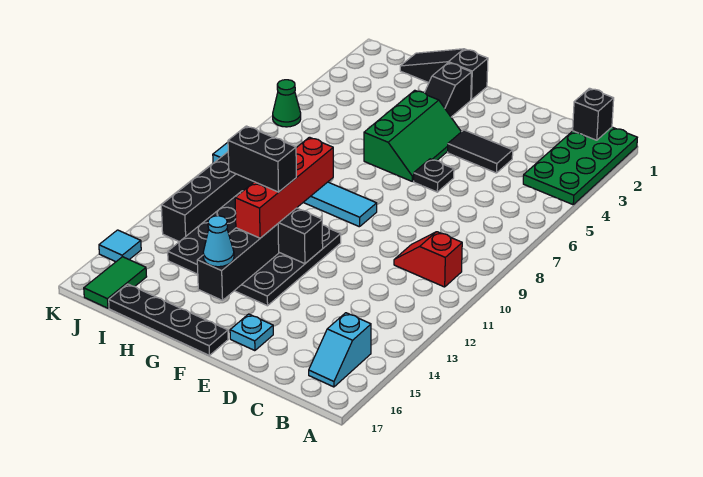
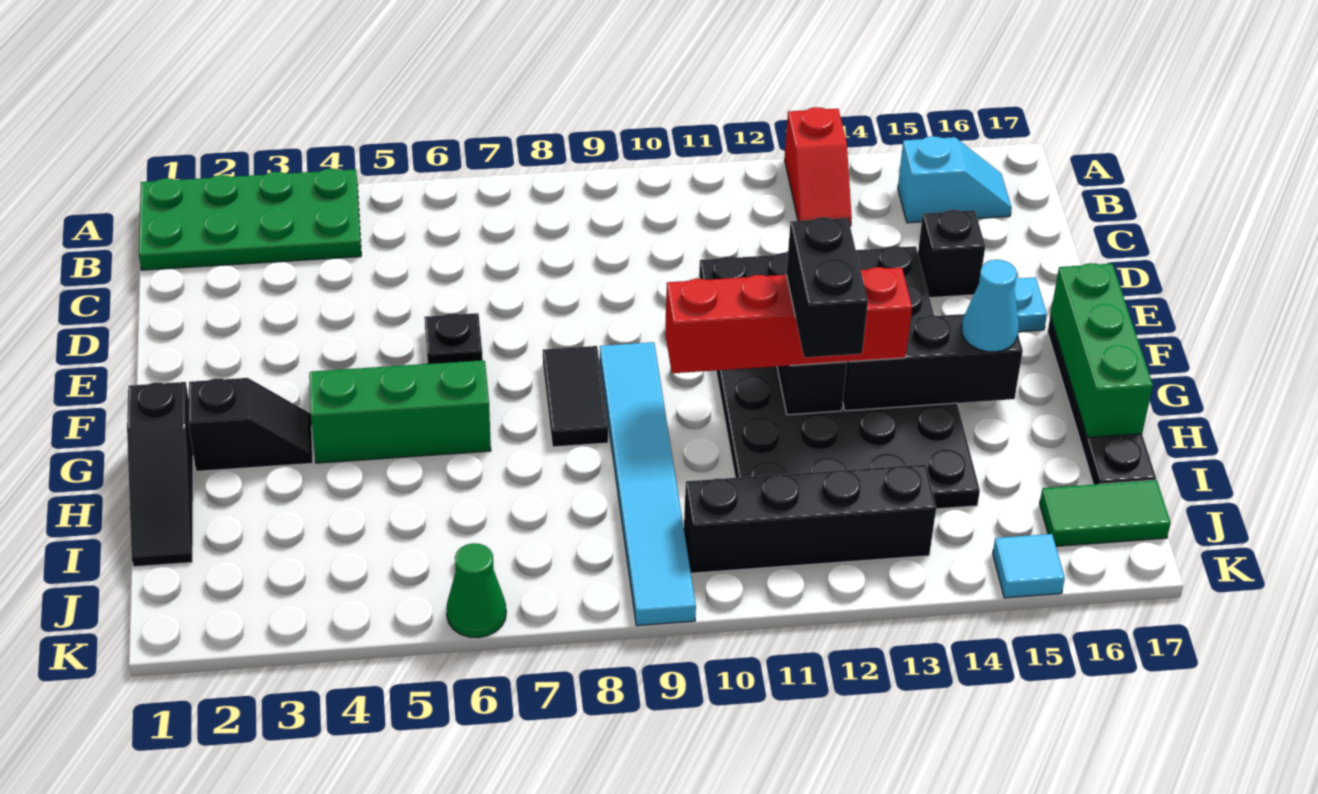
black 1x1 brick [573,88,614,140] -> black 1x1 brick moved to [918,210,985,298]
red 1x2 slope [394,232,462,287] -> red 1x2 slope moved to [785,107,852,226]
black 1x2 tile [448,130,513,173] -> black 1x2 tile moved to [543,346,608,447]
black 4x4 plate [168,191,341,306] -> black 4x6 plate [699,246,980,509]
none -> green 1x3 brick [1050,263,1153,438]

